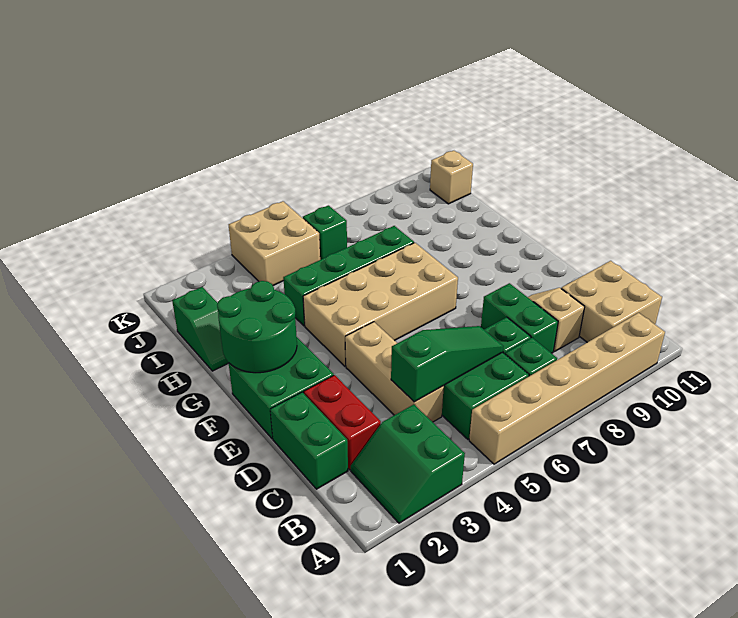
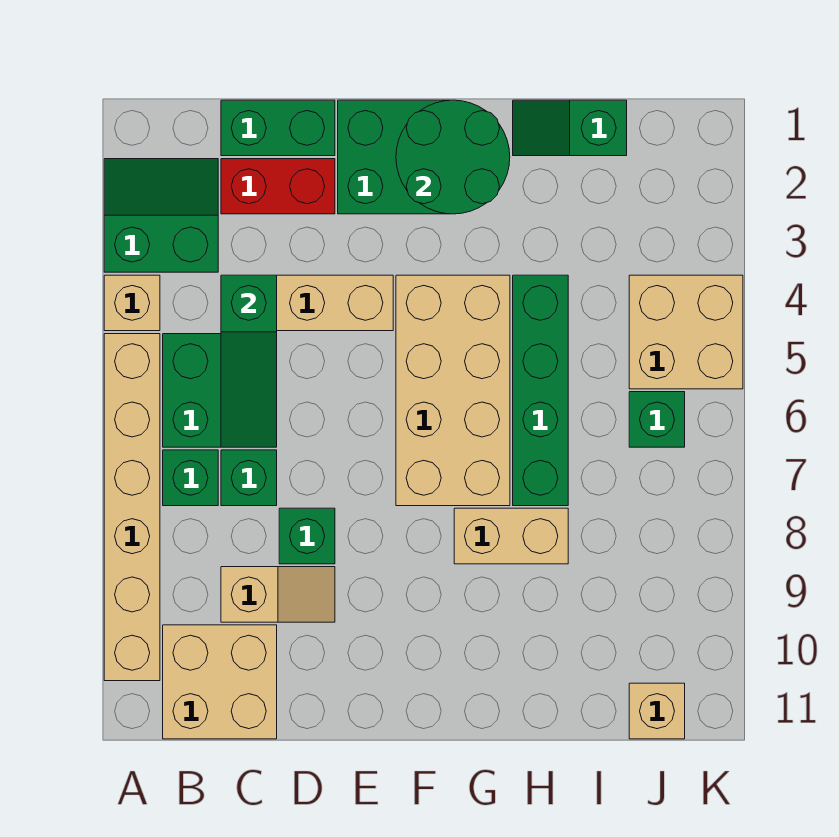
none -> tan 1x1 brick [104,275,160,331]
green 1x2 brick [481,283,558,353] -> green 1x1 brick [279,508,335,564]
none -> tan 1x2 brick [454,508,568,564]

